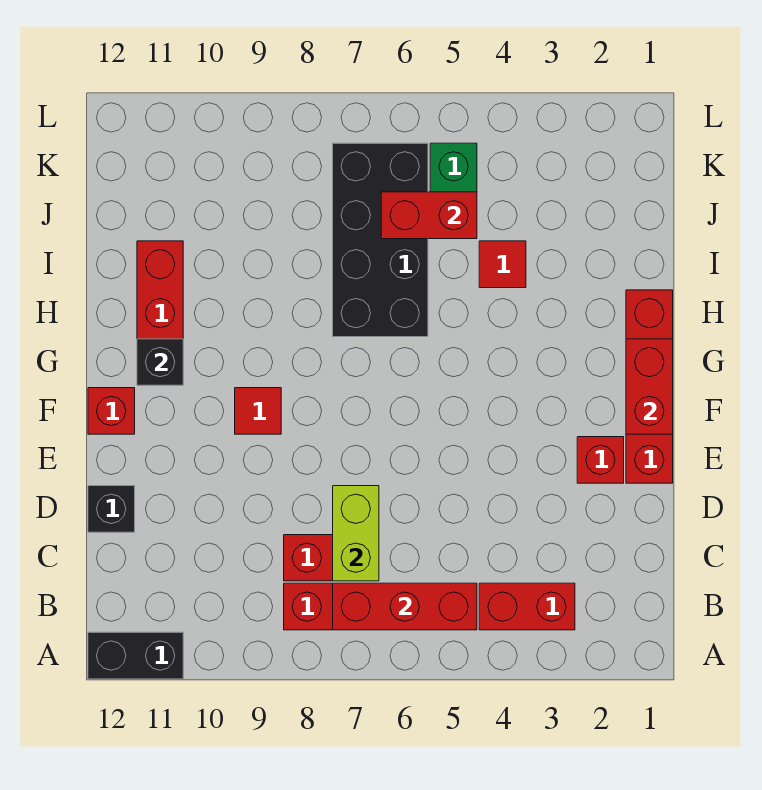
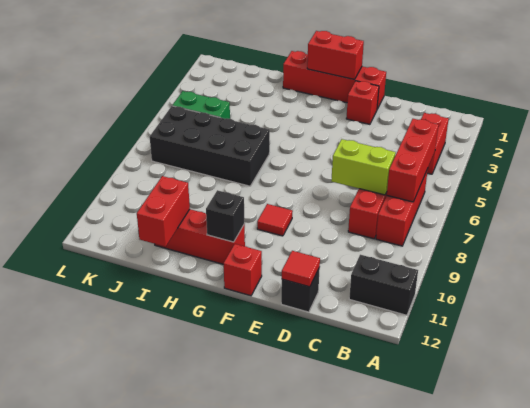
black 1x2 brick [88,632,183,679] -> black 1x2 brick turned to [349,255,418,315]
red 1x1 tile [479,241,526,288] -> red 1x1 tile moved to [282,251,320,287]
red 1x2 brick [381,192,477,239] -> red 1x2 brick moved to [137,176,190,247]

